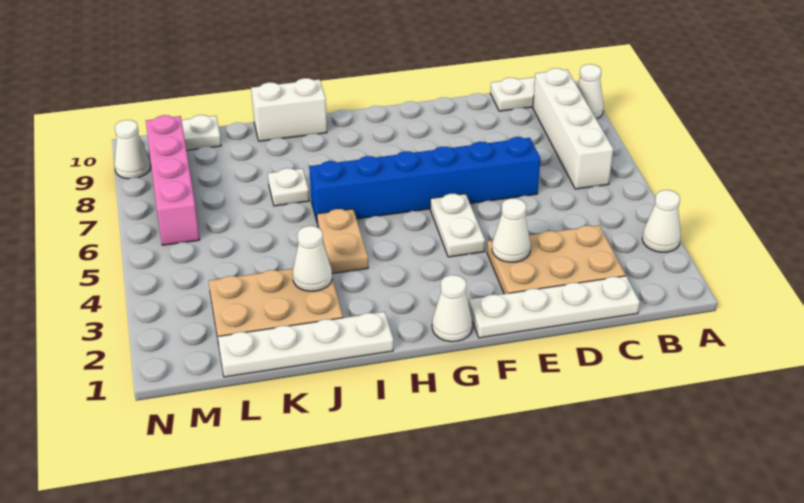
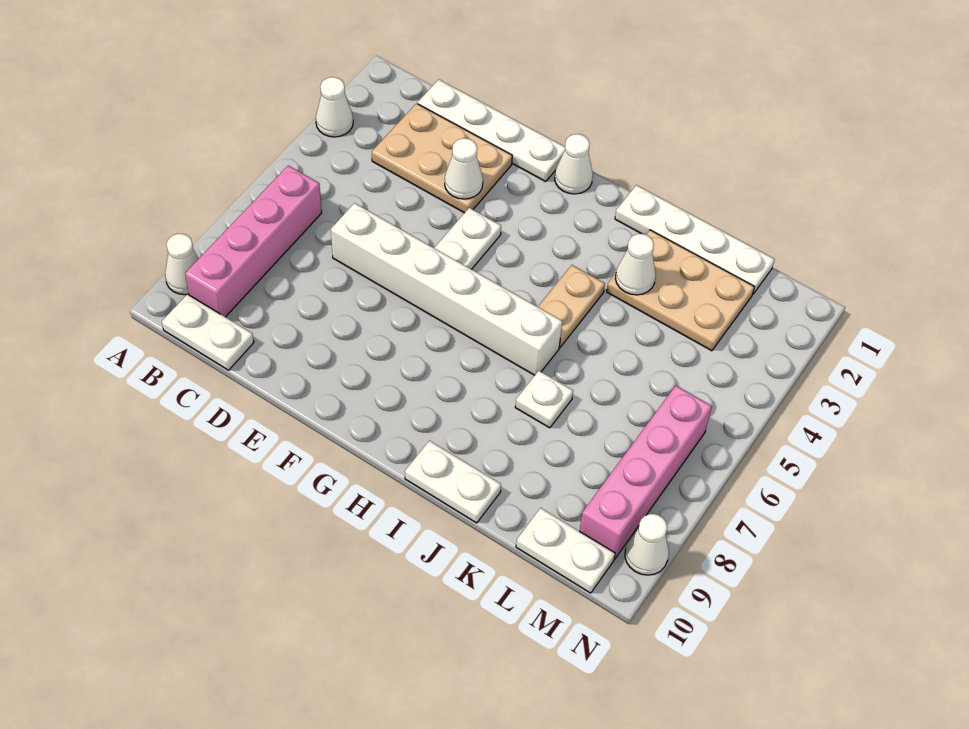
white 1x4 brick [533,68,613,189] -> pink 1x4 brick [185,165,322,317]
blue 1x6 brick [309,137,541,224] -> white 1x6 brick [331,203,562,375]
white 1x2 brick [251,78,327,141] -> white 1x2 plate [405,441,501,523]

